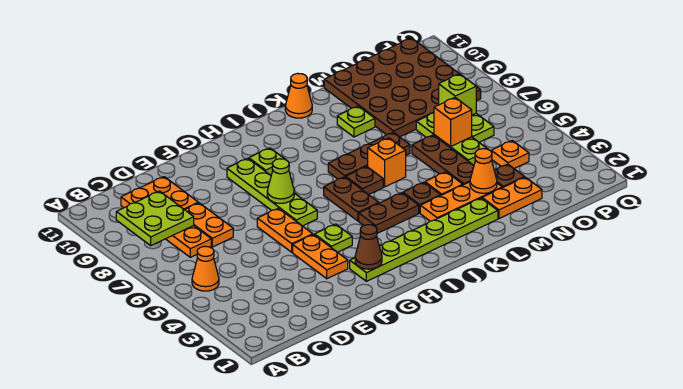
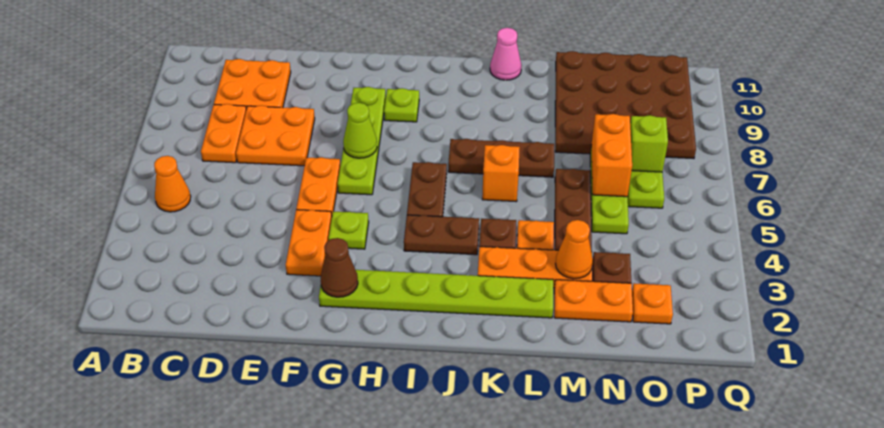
lime 2x2 plate [116,191,194,245] -> none
orange 1x2 plate [185,203,233,247] -> orange 2x2 plate [236,105,315,166]
brown 1x1 plate [346,166,383,195] -> none
orange 1x1 cone [285,73,312,118] -> pink 1x1 cone [490,28,522,80]
lime 1x1 plate [337,106,375,137] -> none
orange 1x1 brick [434,98,472,146] -> orange 1x2 brick [591,114,632,197]
orange 1x1 plate [491,141,529,169] -> orange 1x1 plate moved to [632,283,673,324]

